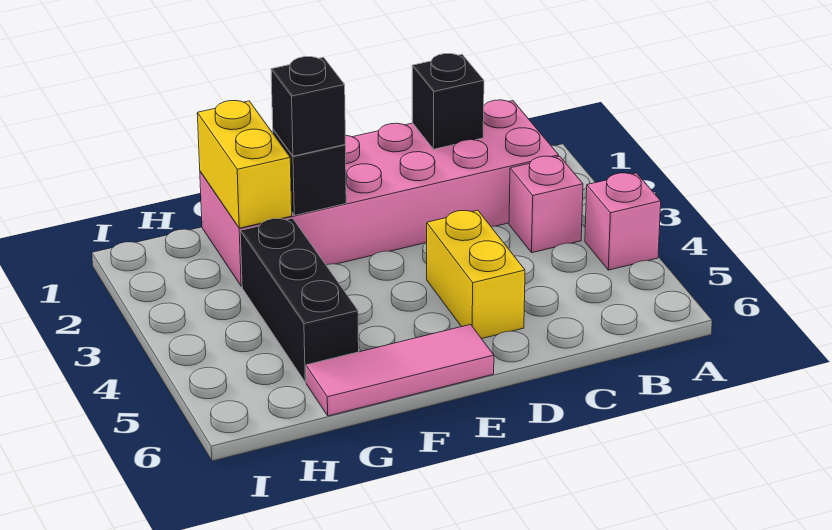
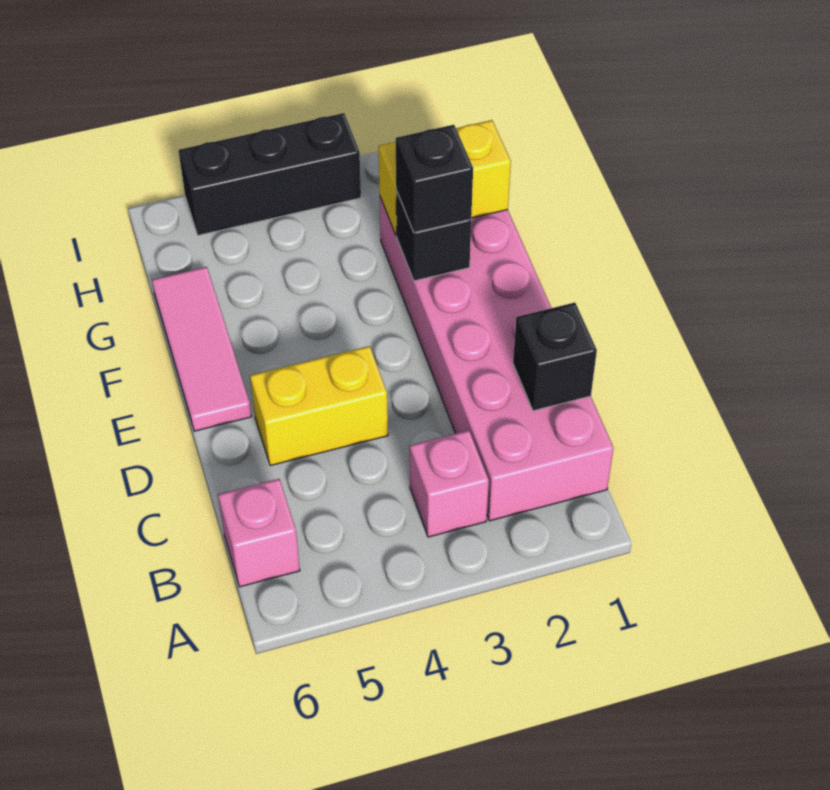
pink 1x1 brick [585,173,661,270] -> pink 1x1 brick moved to [218,479,300,587]
black 1x3 brick [240,218,359,382] -> black 1x3 brick moved to [178,113,361,235]

